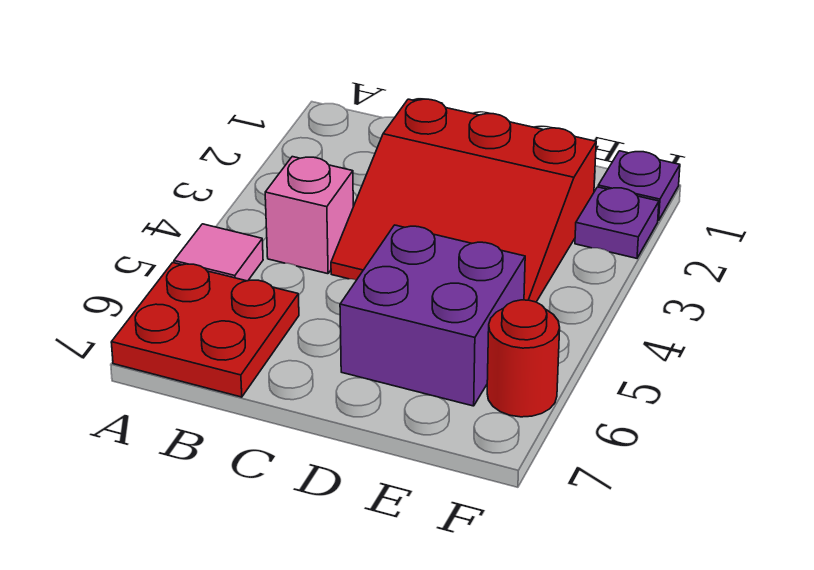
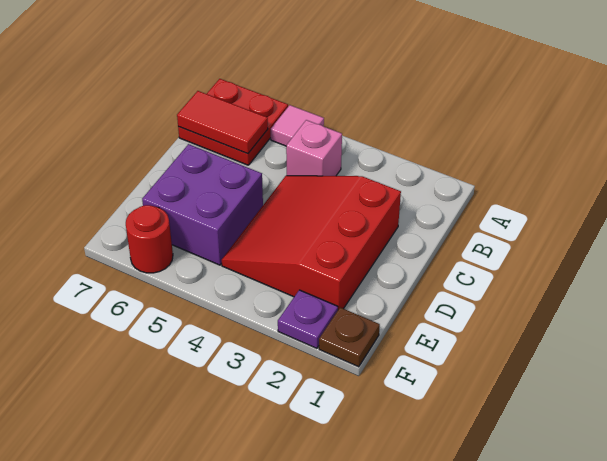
none -> red 1x2 tile [177,91,268,154]
purple 1x1 plate [598,151,680,221] -> brown 1x1 plate [319,307,380,367]

